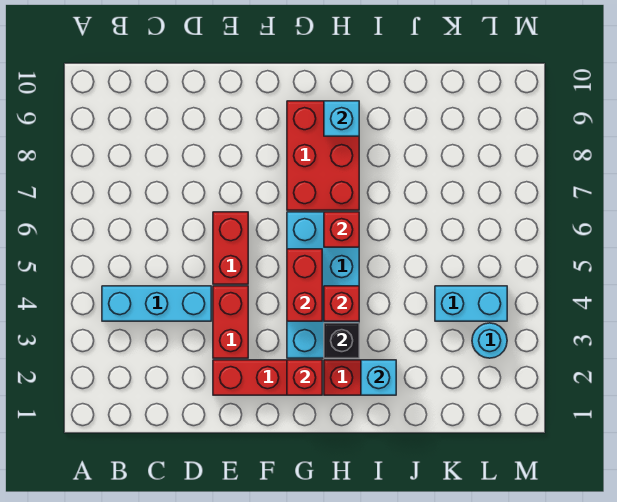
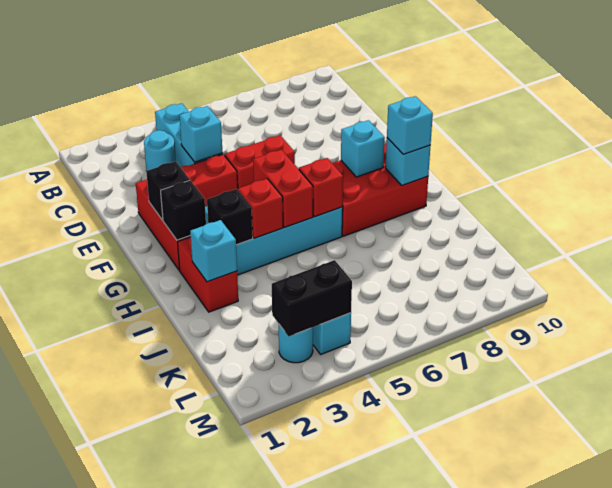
none -> cyan 1x1 round brick [144,130,176,171]
none -> cyan 1x1 brick [179,106,222,162]
none -> black 1x1 brick [146,161,190,220]
red 1x1 brick [287,360,322,395] -> black 1x1 brick [161,180,206,240]
red 1x2 brick [287,249,322,321] -> red 1x2 brick turned to [253,150,313,227]
none -> cyan 1x1 brick [341,120,385,177]
none -> cyan 1x1 brick [387,96,433,154]
none -> black 1x2 brick [272,260,352,336]

